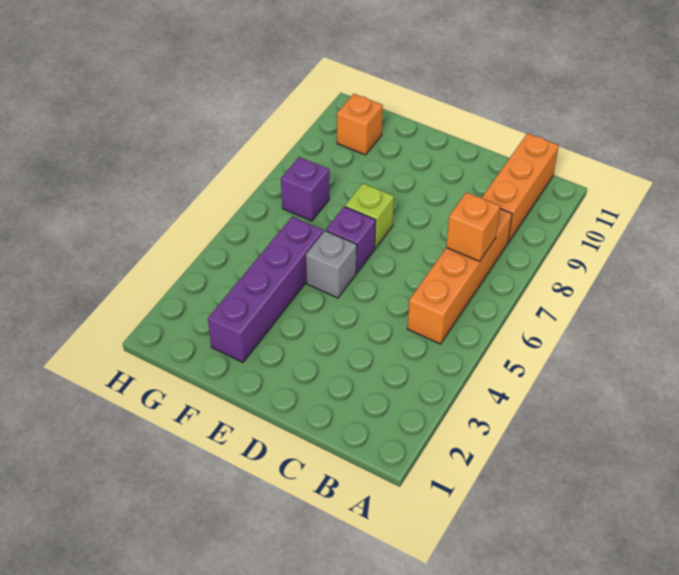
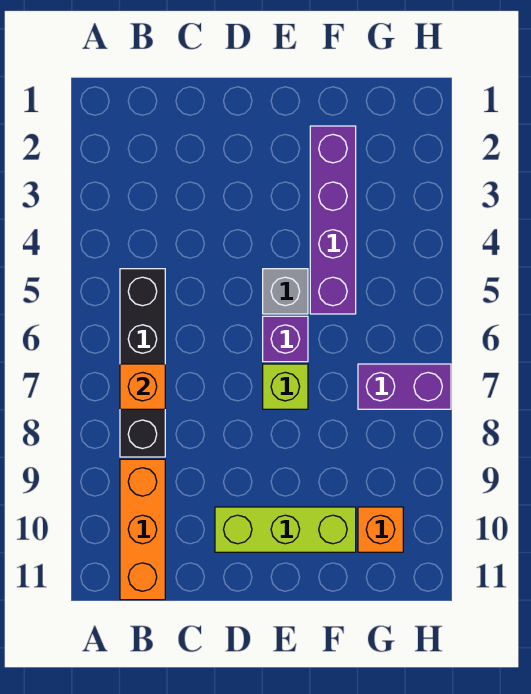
orange 1x4 brick [407,209,512,344] -> black 1x4 brick [120,269,165,457]
none -> lime 1x3 brick [215,507,356,552]
purple 1x1 brick [281,157,329,221] -> purple 1x2 brick [358,364,451,409]

